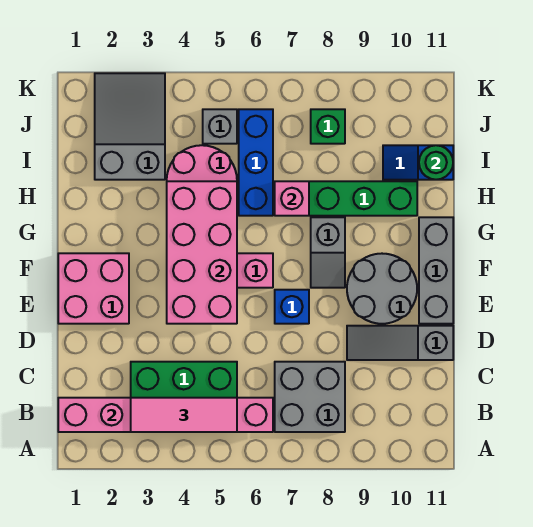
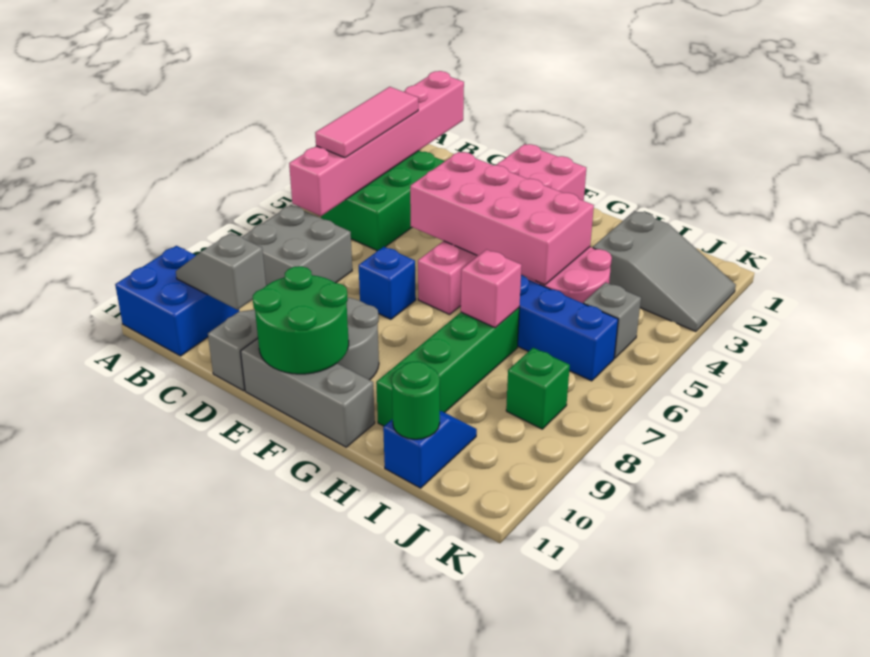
none -> blue 2x2 brick [115,246,239,356]
none -> green 2x2 round brick [253,266,349,374]
grey 1x2 slope [311,217,345,288] -> grey 1x2 slope moved to [176,233,266,310]

